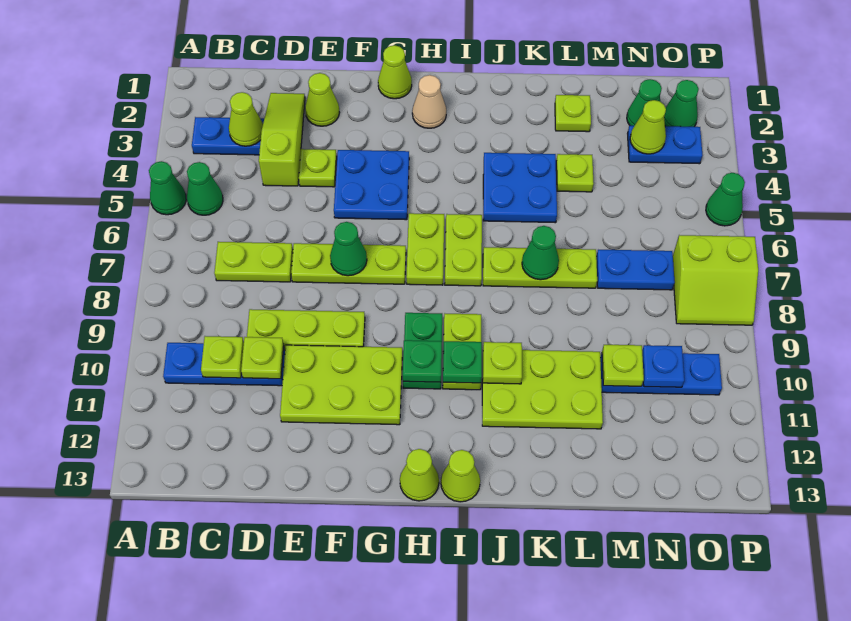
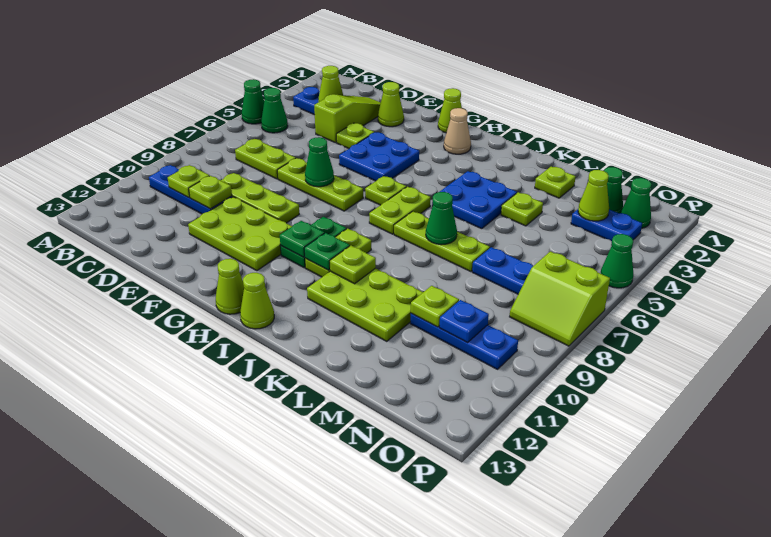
lime 1x2 plate [406,213,444,285] -> lime 1x1 plate [365,176,406,205]

